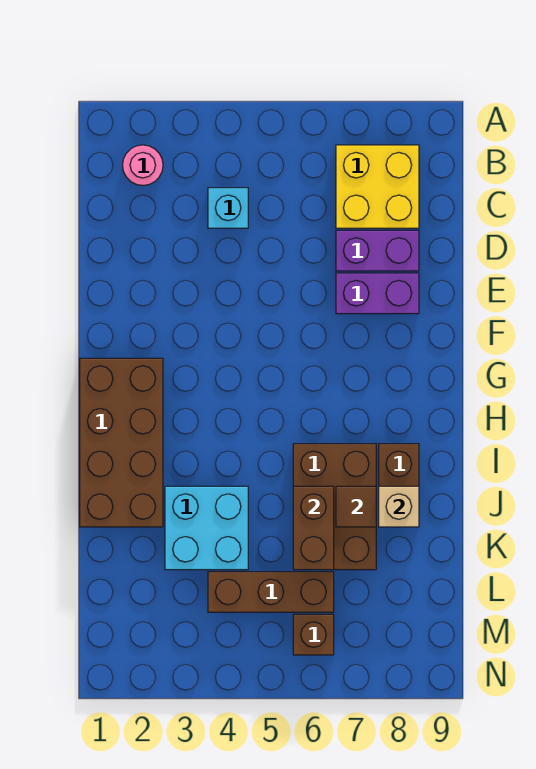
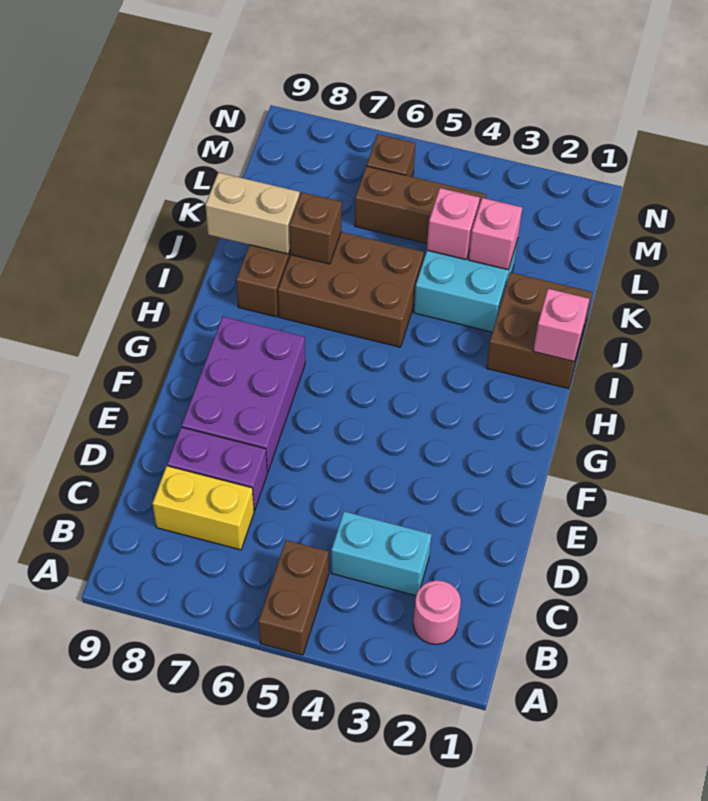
yellow 2x2 brick [336,145,419,228] -> yellow 1x2 brick [152,466,254,550]
cyan 1x1 brick [208,188,248,228] -> cyan 1x2 brick [331,511,432,596]
purple 1x2 brick [336,273,419,314] -> purple 2x3 brick [182,317,305,472]
brown 2x4 brick [80,358,163,527] -> brown 2x2 brick [486,272,593,388]
none -> pink 1x1 brick [533,289,589,361]
brown 2x3 brick [293,444,376,570] -> brown 2x3 brick turned to [278,232,424,347]
brown 1x2 brick [293,486,334,570] -> brown 1x2 brick moved to [259,540,329,655]
brown 1x1 tile [336,486,376,527] -> brown 1x1 brick [290,192,342,264]
tan 1x1 brick [379,486,419,527] -> tan 1x2 brick [205,172,300,254]
none -> pink 1x1 brick [469,198,522,270]
none -> pink 1x1 brick [427,188,480,260]

